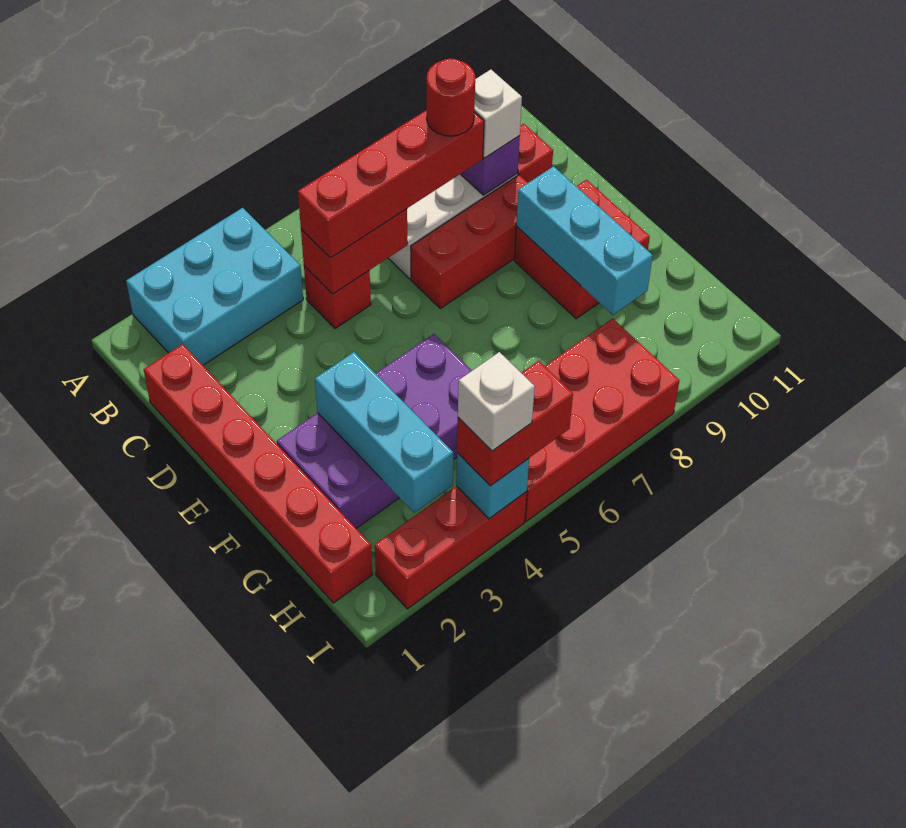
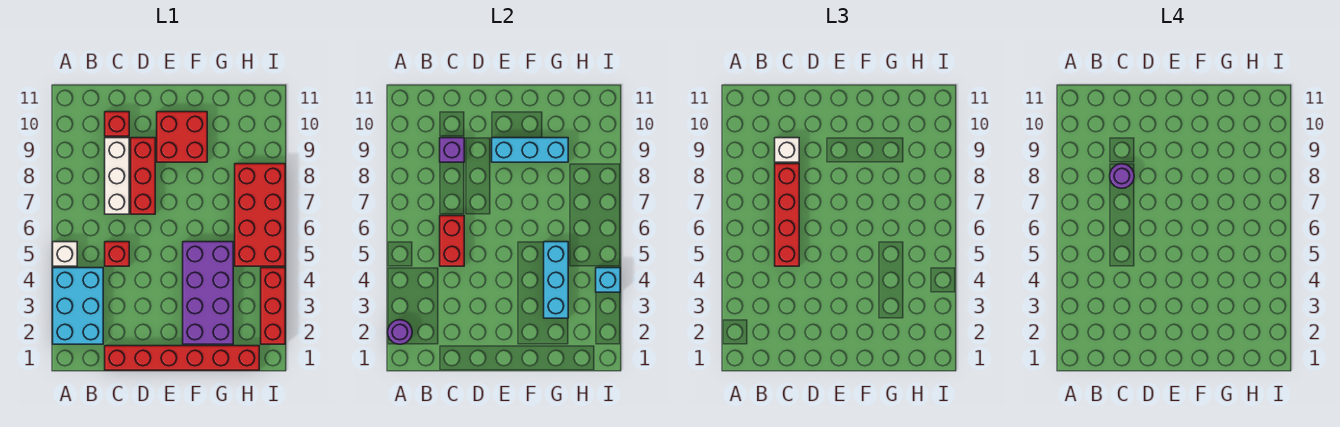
none -> purple 1x1 round brick [388,320,412,344]
red 1x1 round brick [427,59,475,136] -> purple 1x1 round brick [1110,164,1134,188]
cyan 1x3 brick [315,352,453,513] -> cyan 1x3 brick turned to [544,242,568,318]
red 1x2 brick [457,361,573,486] -> none
white 1x1 brick [458,352,535,451] -> white 1x1 brick moved to [53,242,77,266]

